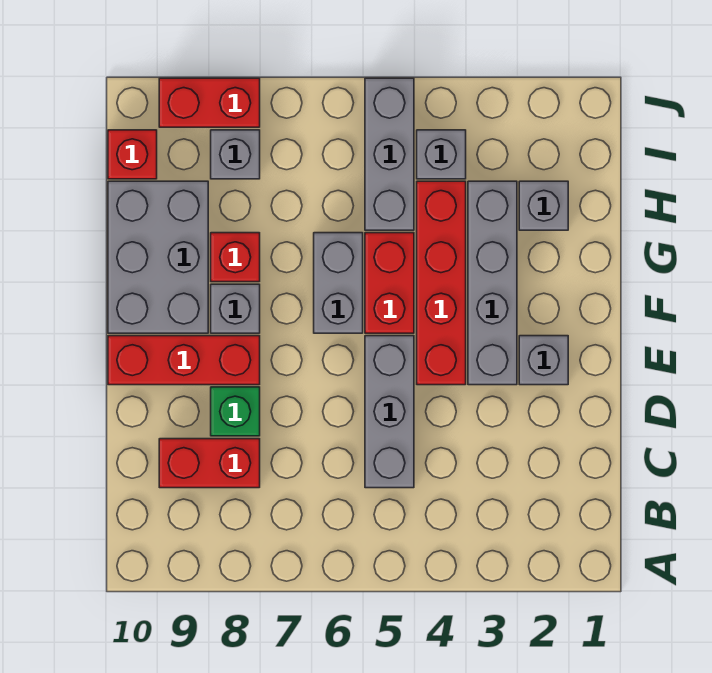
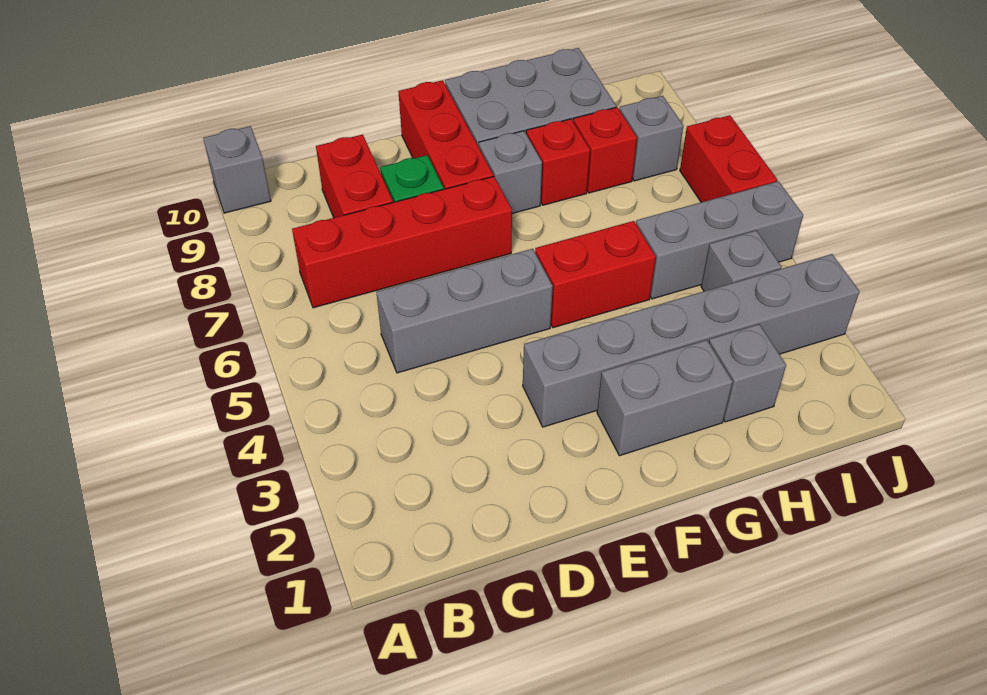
grey 1x1 brick [519,336,568,385] -> grey 1x1 brick moved to [203,126,271,213]
grey 1x4 brick [468,181,517,385] -> grey 1x6 brick [523,254,860,427]
red 1x4 brick [417,181,466,385] -> red 1x4 brick moved to [292,176,512,308]
grey 1x2 brick [314,233,363,333] -> grey 1x2 brick moved to [597,340,733,456]
red 1x1 brick [108,130,157,179] -> red 1x1 brick moved to [573,107,637,193]
red 1x2 brick [159,78,260,127] -> red 1x2 brick moved to [680,115,777,202]

